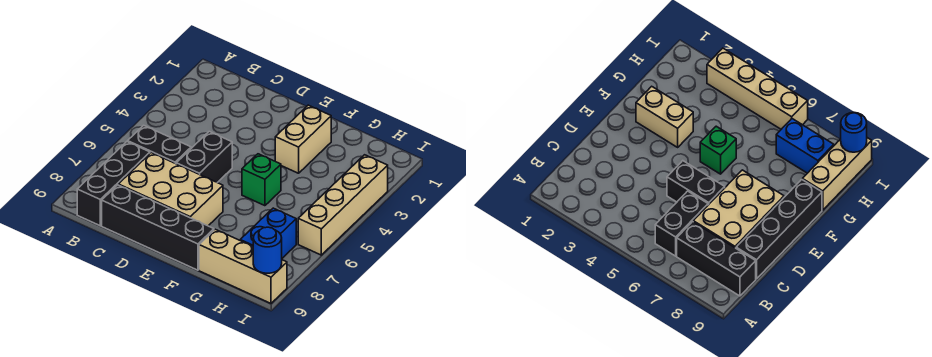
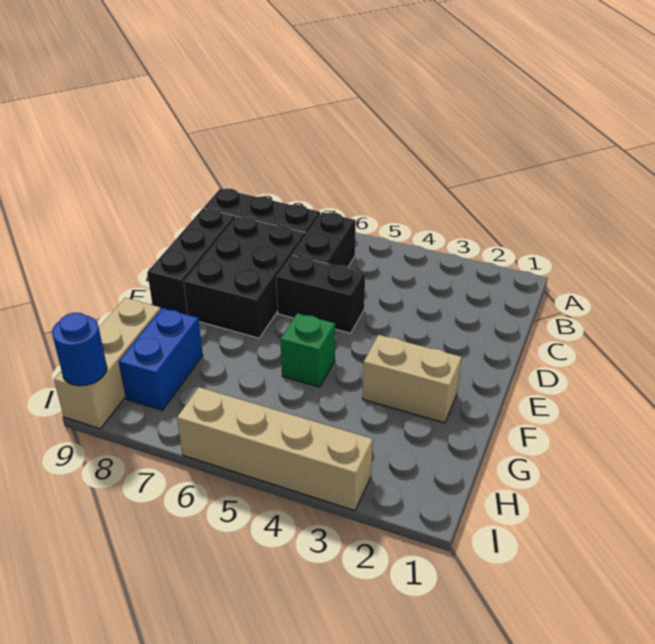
tan 2x3 brick [118,153,223,226] -> black 2x3 brick [184,216,306,338]
black 1x4 brick [102,185,214,270] -> black 1x3 brick [147,208,236,315]
blue 1x2 brick [240,208,296,258] -> blue 1x2 brick turned to [119,308,203,410]

